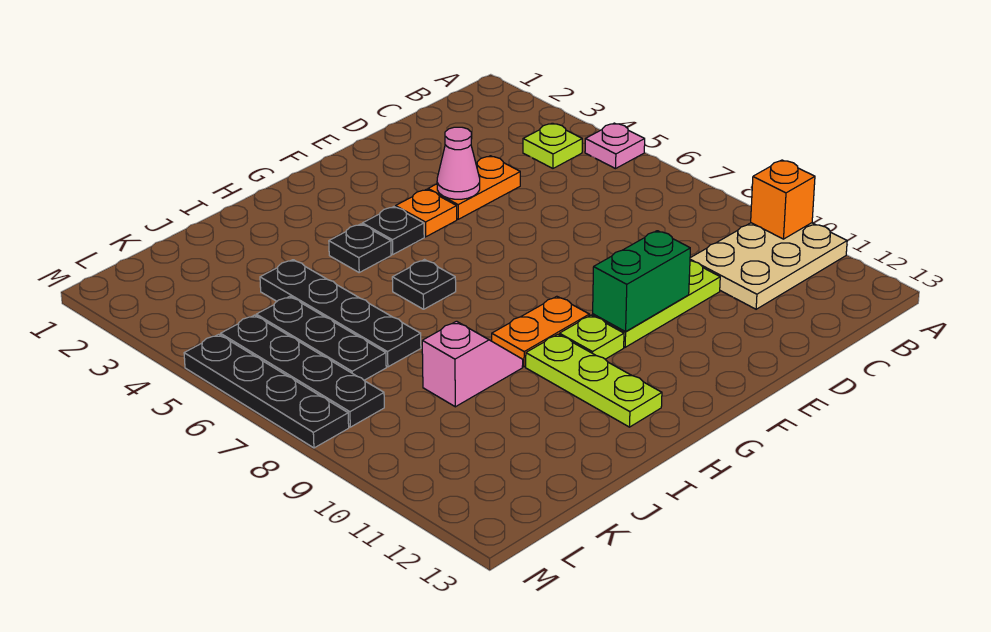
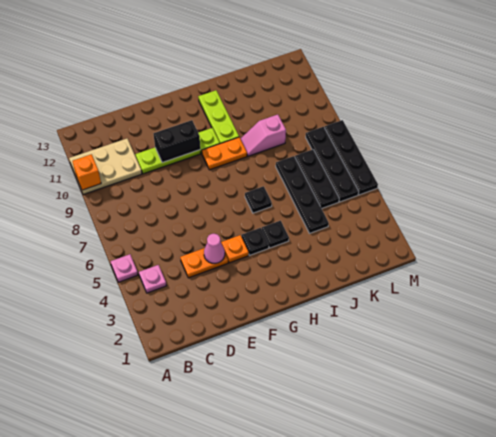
lime 1x1 plate [523,123,582,168] -> pink 1x1 plate [139,265,166,293]
green 1x2 brick [593,231,690,332] -> black 1x2 brick [154,120,200,163]

